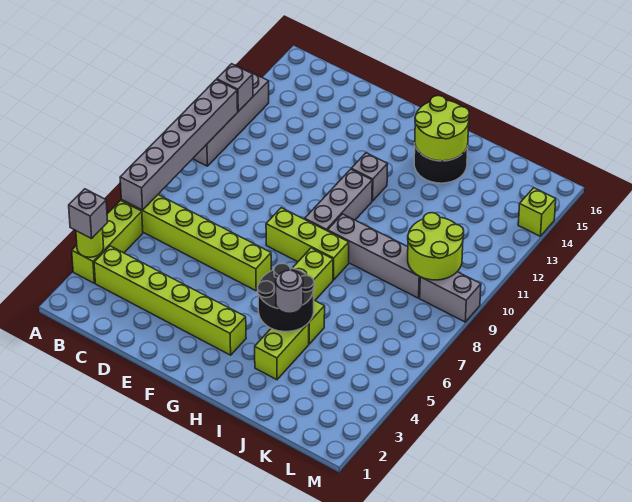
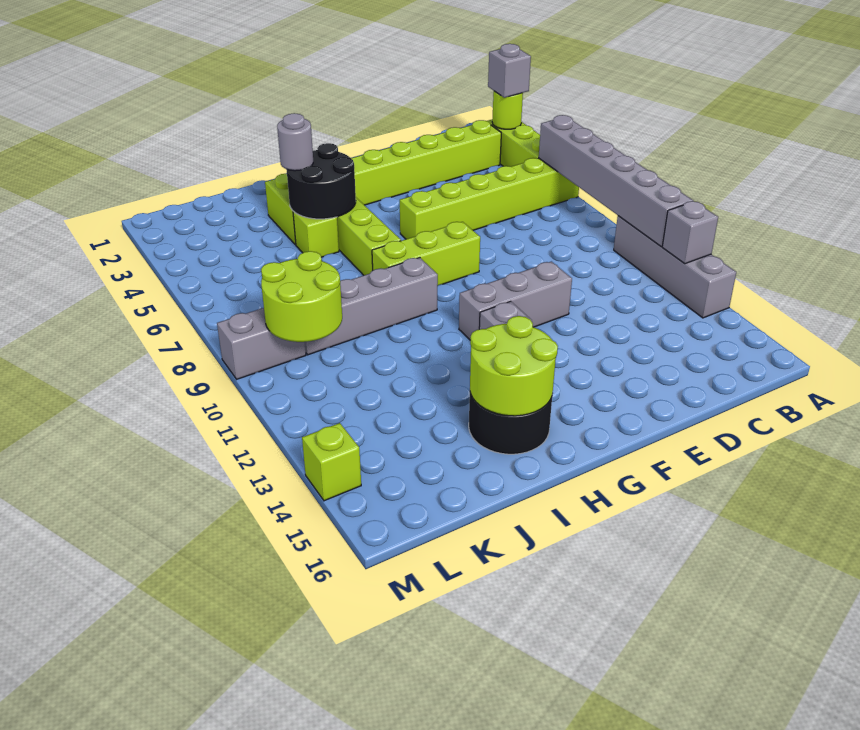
grey 1x3 brick [305,169,372,231] -> grey 1x3 brick turned to [459,262,572,340]

